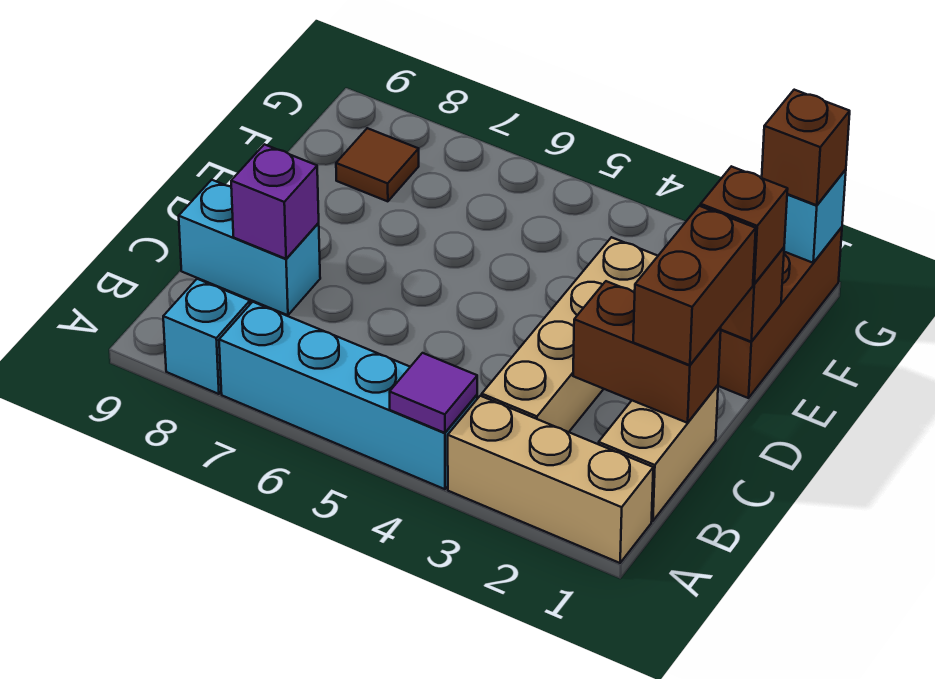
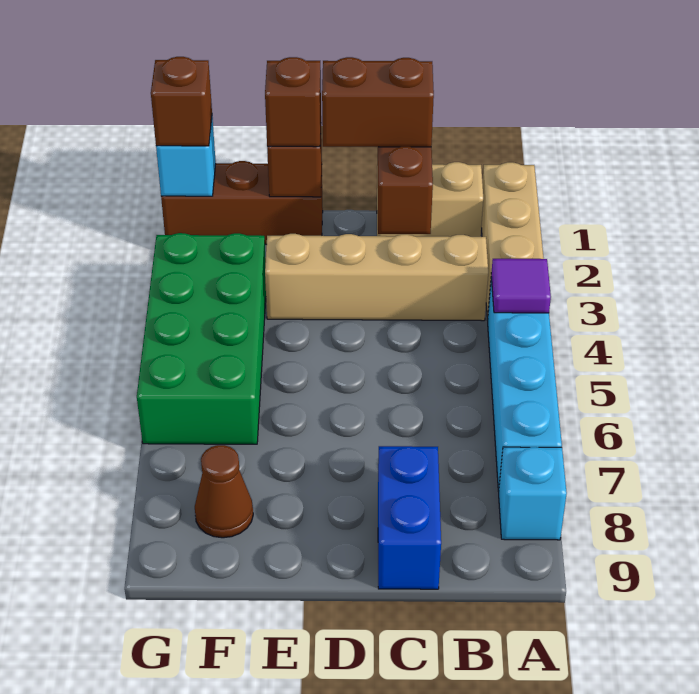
cyan 1x2 brick [179,180,320,315] -> blue 1x2 brick [378,446,441,589]
purple 1x1 brick [231,144,319,259] -> none
none -> green 2x4 brick [137,233,266,444]
brown 1x1 tile [336,128,419,201] -> brown 1x1 cone [195,445,253,538]

